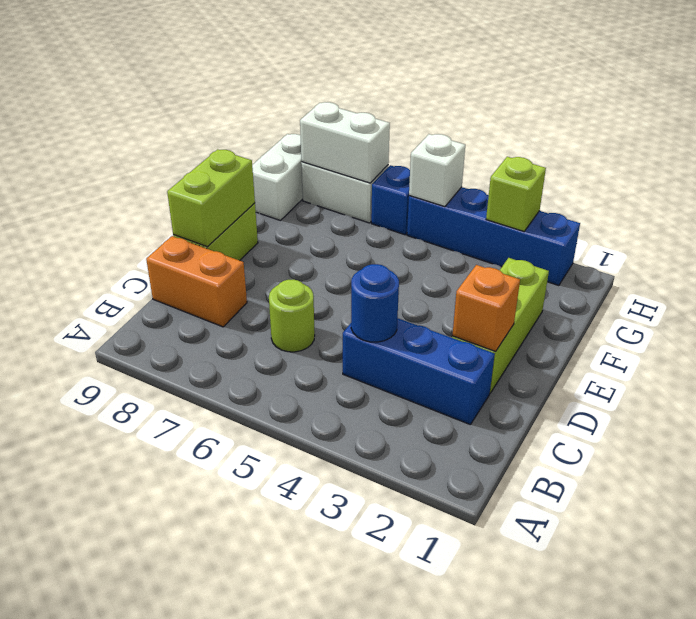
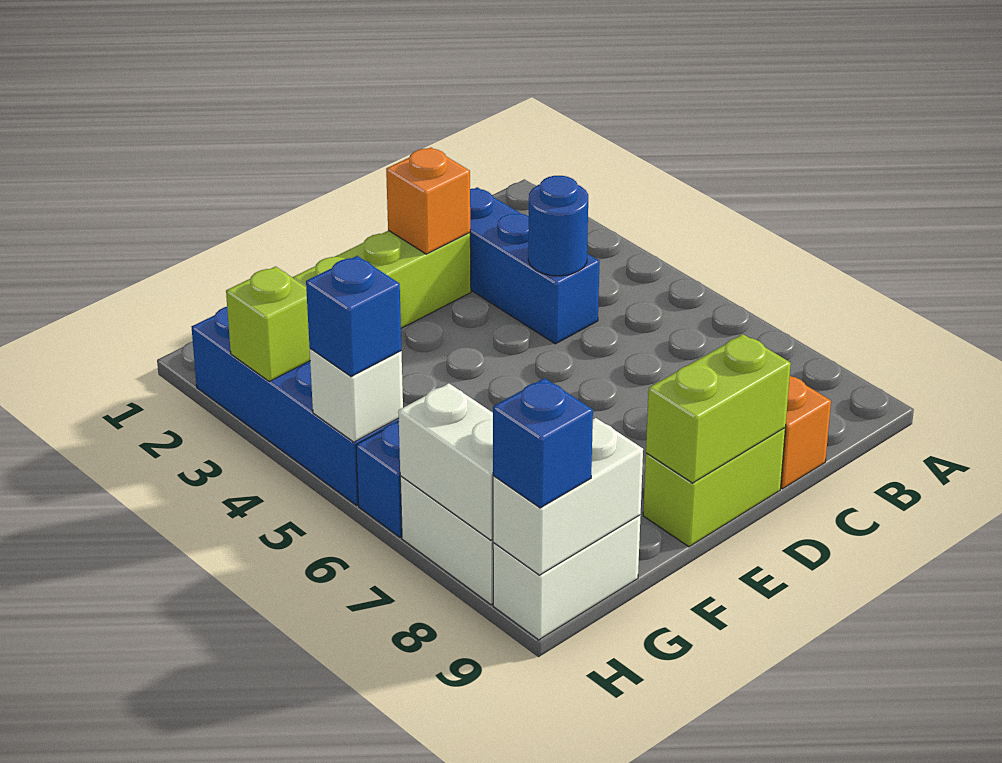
lime 1x1 round brick [269,279,315,352] -> none
none -> white 1x2 brick [493,418,643,575]
none -> blue 1x1 brick [306,256,401,377]
none -> blue 1x1 brick [493,378,593,508]

